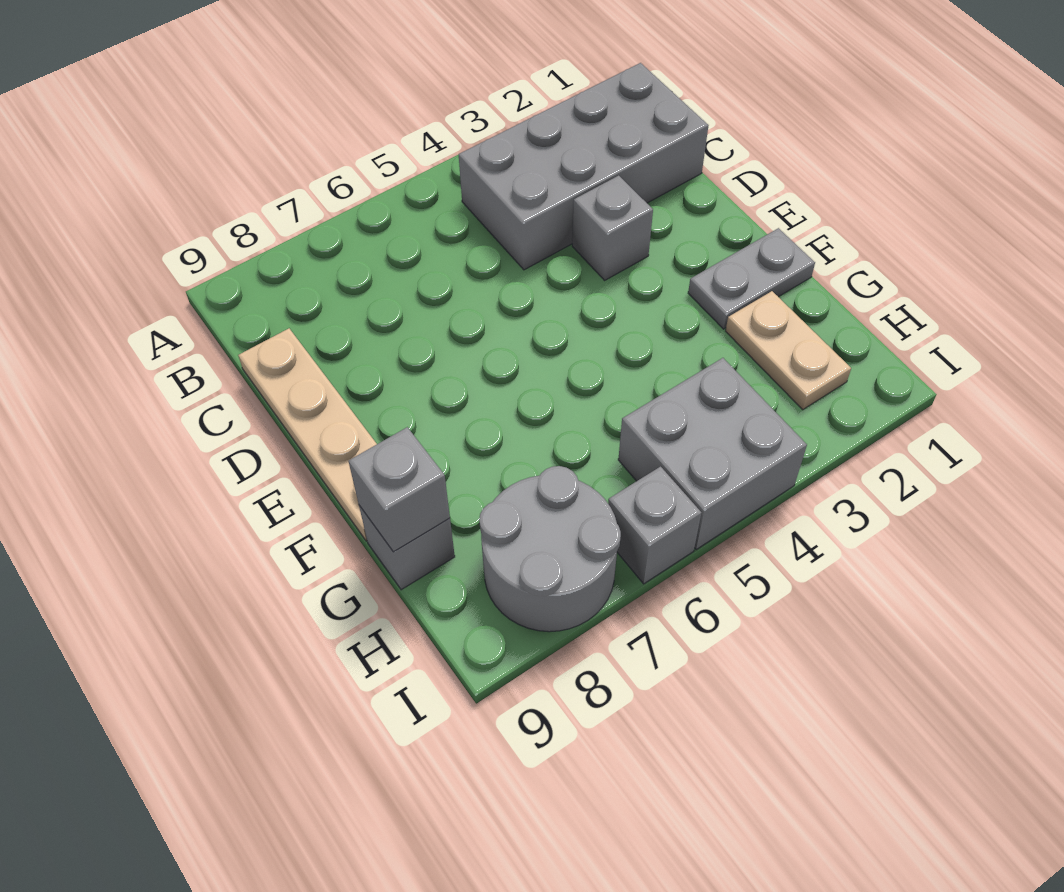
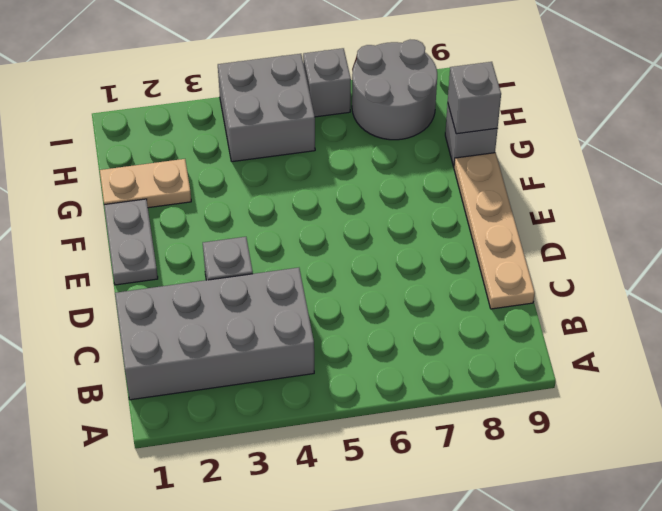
grey 1x2 plate [688,228,815,329] -> grey 1x2 plate turned to [104,199,158,285]
tan 1x2 plate [726,291,851,410] -> tan 1x2 plate turned to [100,159,191,208]

